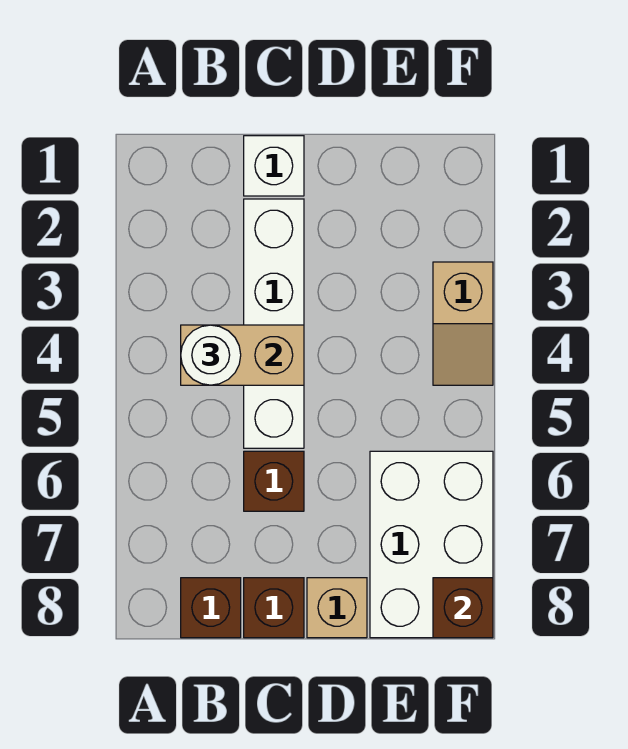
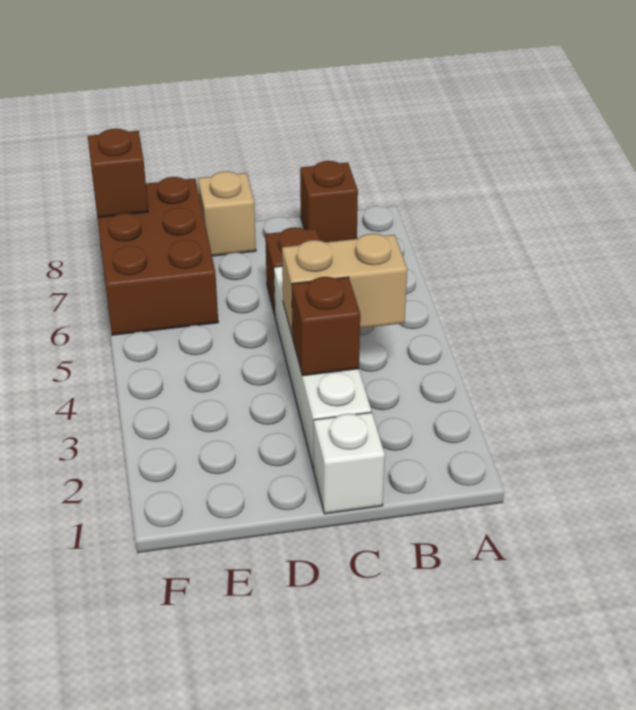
white 1x1 round brick [181,325,241,385] -> none
brown 1x1 brick [244,578,304,638] -> brown 1x1 brick moved to [292,277,360,376]
white 2x3 brick [370,451,493,638] -> brown 2x3 brick [97,177,218,335]
tan 1x2 slope [433,262,493,385] -> none

